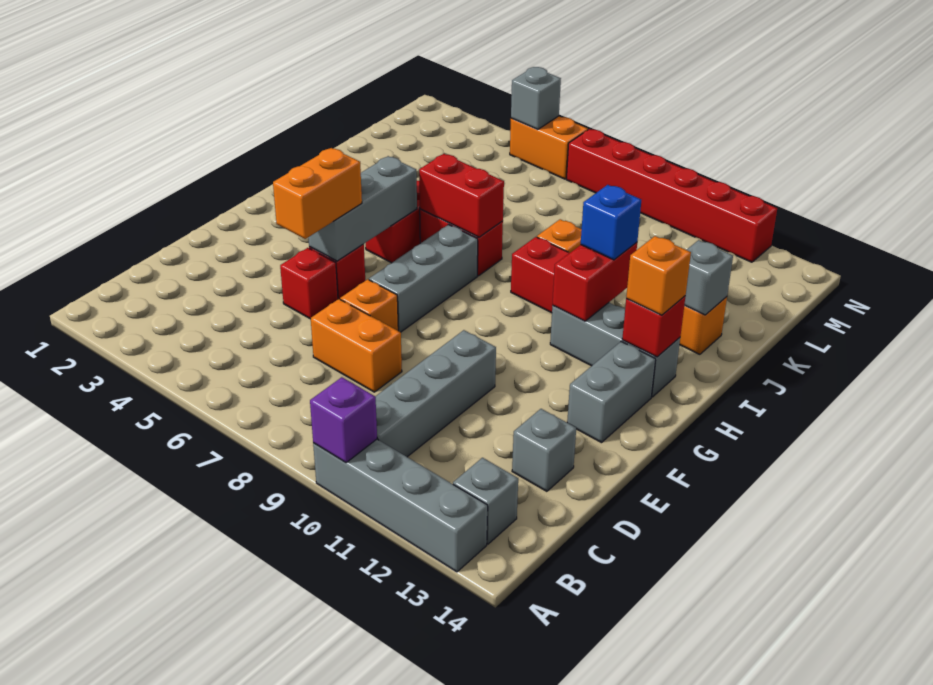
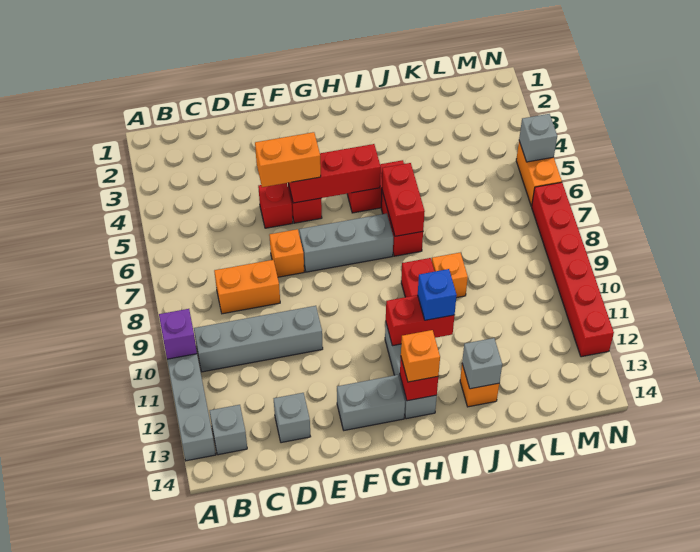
orange 1x2 brick [311,299,402,392] -> orange 1x2 brick turned to [214,260,280,314]
grey 1x3 brick [308,156,417,261] -> red 1x3 brick [288,144,381,203]

